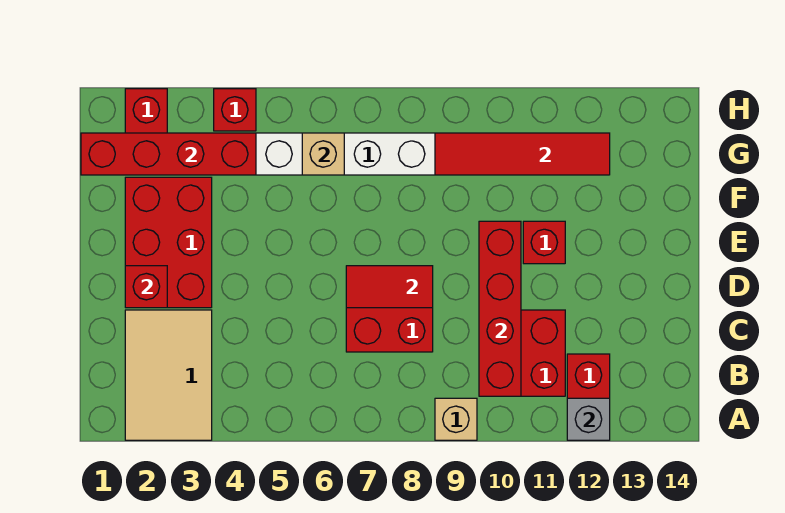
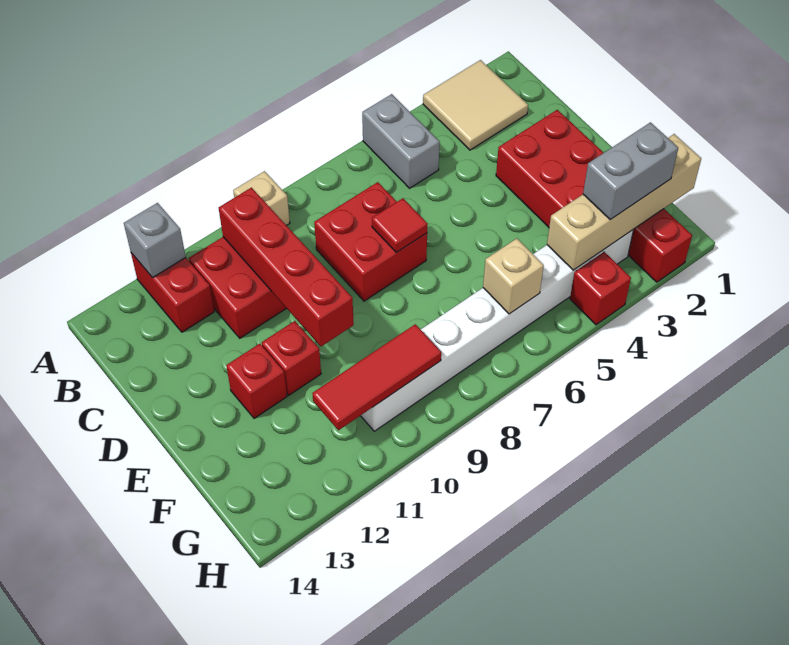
tan 2x3 tile [125,310,212,440] -> tan 2x2 tile [423,60,528,150]
none -> grey 1x2 brick [362,94,440,188]
red 1x1 brick [125,266,167,308] -> red 1x1 brick moved to [226,344,287,418]
red 1x2 tile [346,266,433,308] -> red 1x1 tile [372,198,428,253]
red 1x4 brick [81,133,256,175] -> tan 1x4 brick [547,134,701,270]
none -> grey 1x2 brick [583,122,678,220]
red 1x4 tile [435,133,610,175] -> red 1x3 tile [312,324,441,430]

